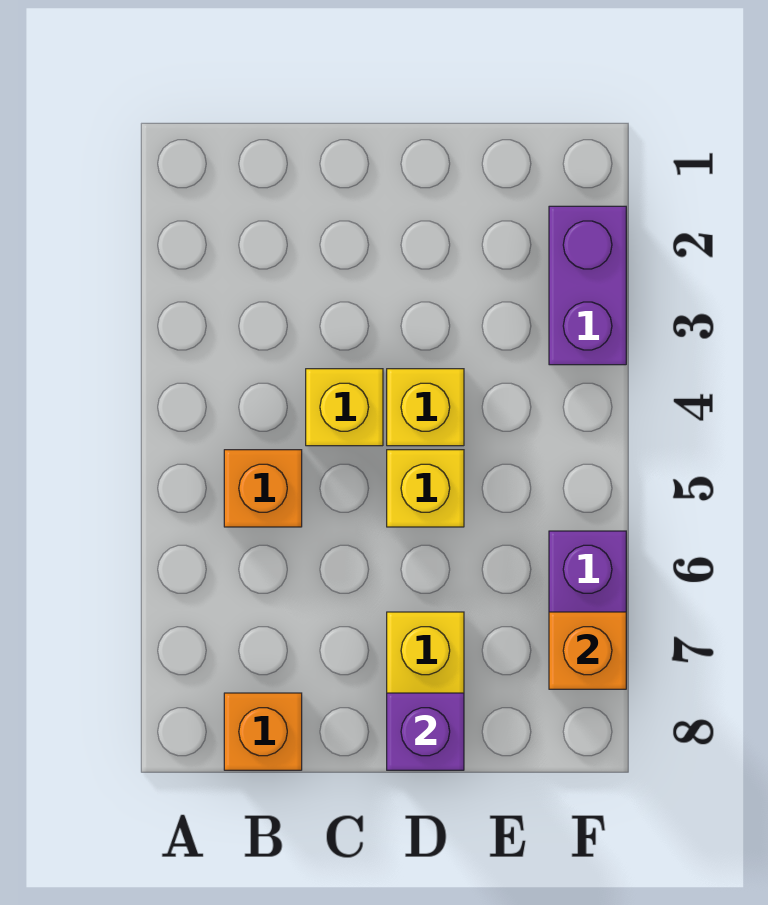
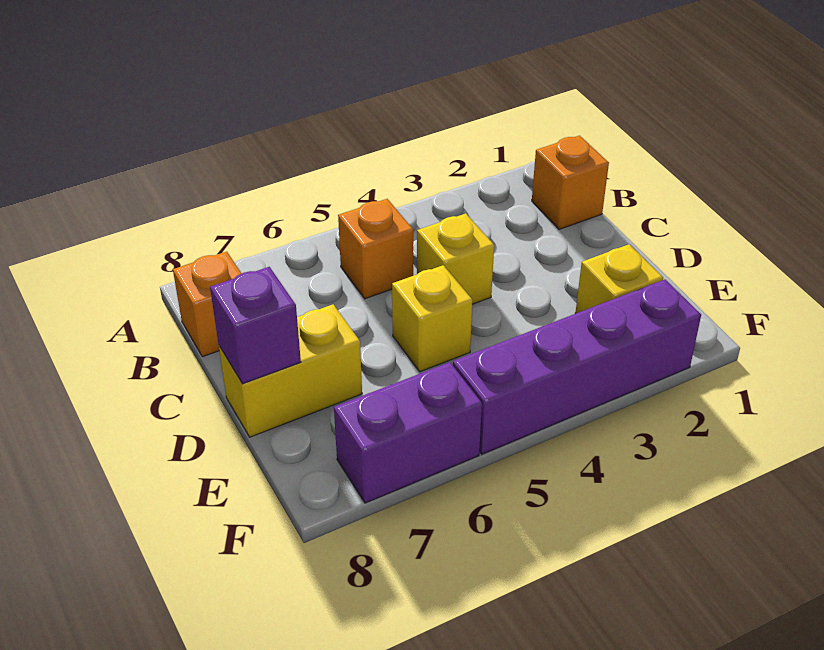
yellow 1x1 brick [387,369,464,446] -> yellow 1x1 brick moved to [575,244,663,314]
purple 1x2 brick [549,206,626,365] -> purple 1x4 brick [453,279,701,454]
orange 1x1 brick [549,612,626,689] -> orange 1x1 brick moved to [532,136,609,229]

